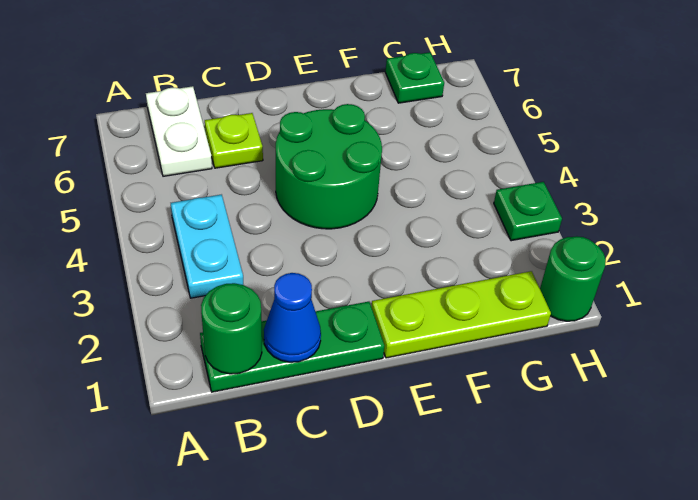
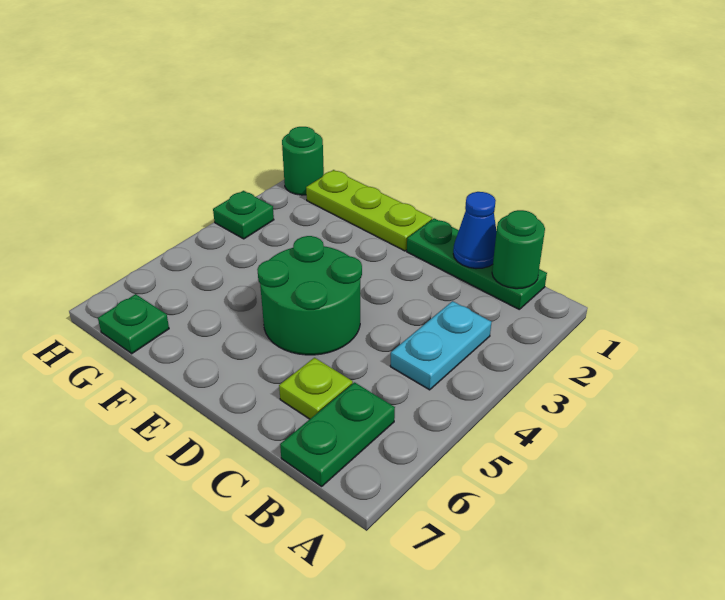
white 1x2 plate [146,86,212,176] -> green 1x2 plate [280,382,395,487]

